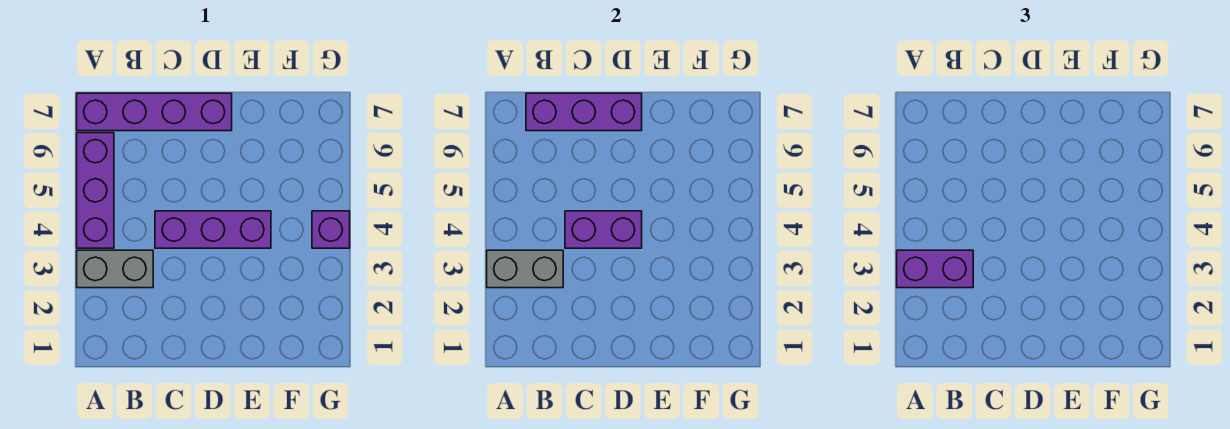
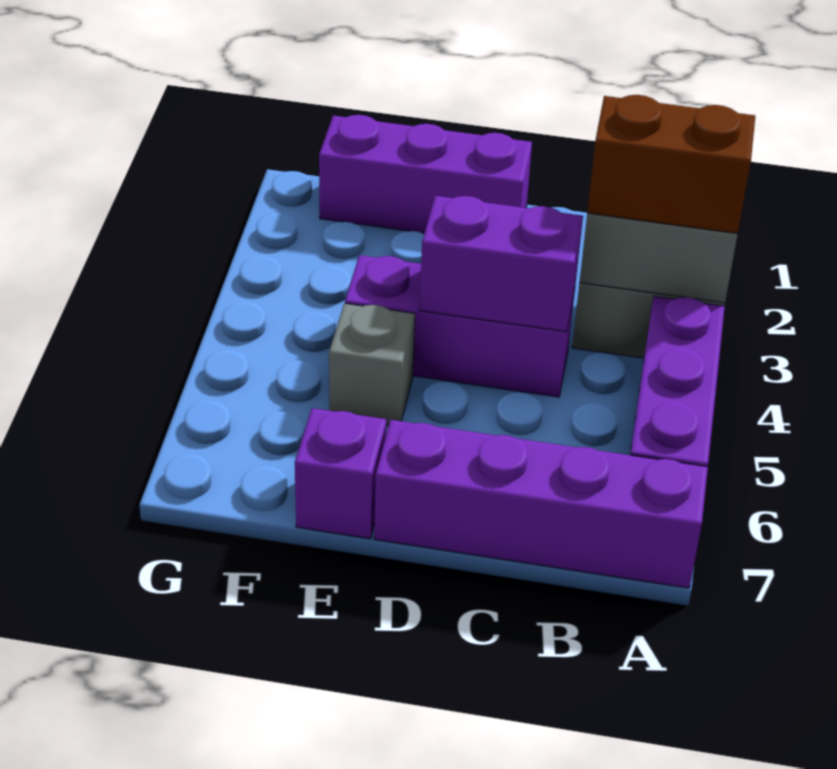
purple 1x2 brick [897,250,973,288] -> brown 1x2 brick [587,95,755,234]
purple 1x3 brick [526,93,642,131] -> purple 1x3 brick moved to [319,115,532,233]
none -> grey 1x1 brick [329,303,415,426]
purple 1x1 brick [312,211,350,248] -> purple 1x1 brick moved to [295,408,386,539]

